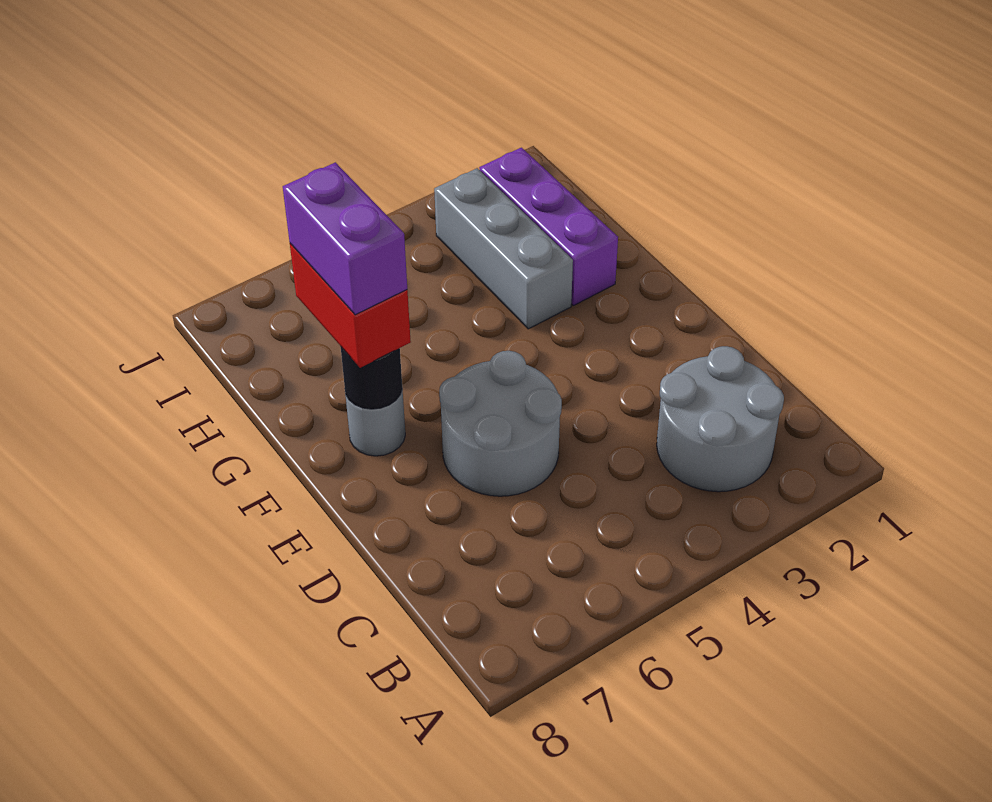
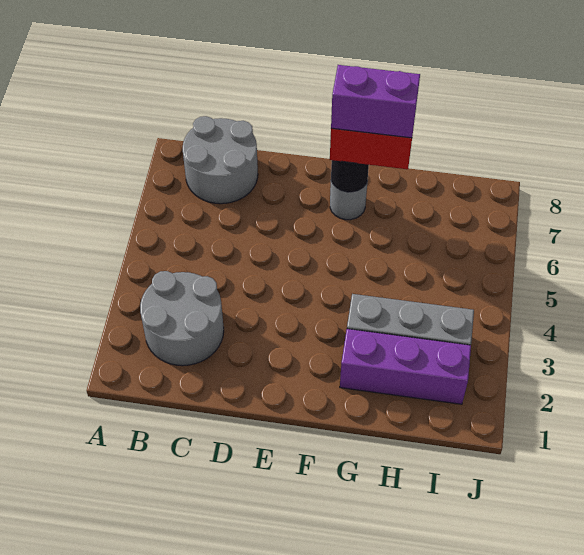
grey 2x2 round brick [439,351,562,496] -> grey 2x2 round brick moved to [183,116,258,204]

